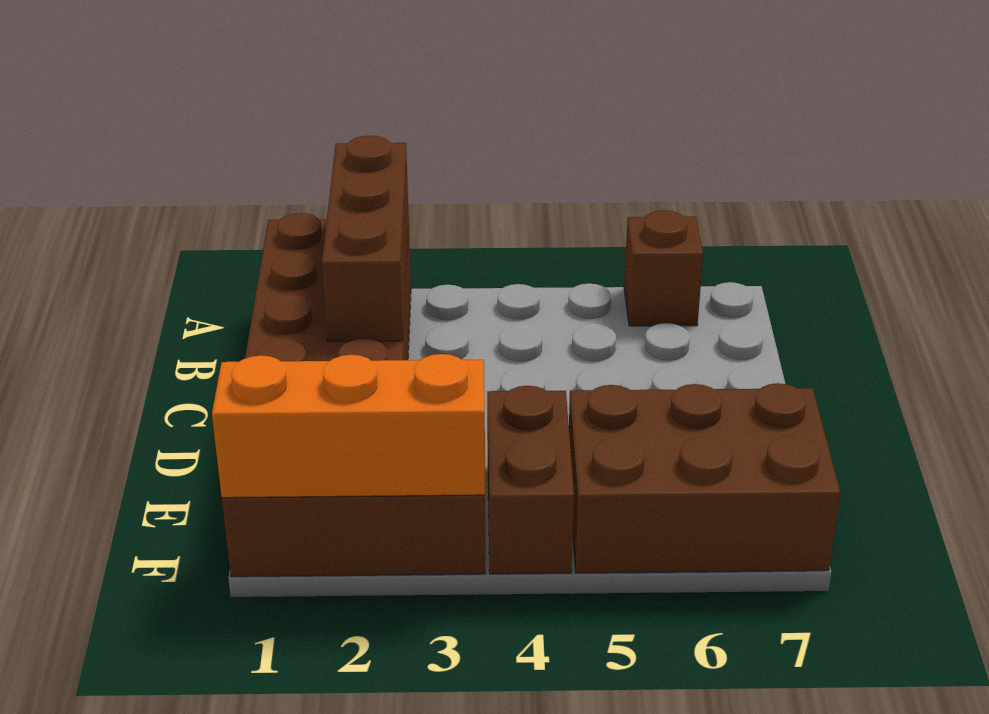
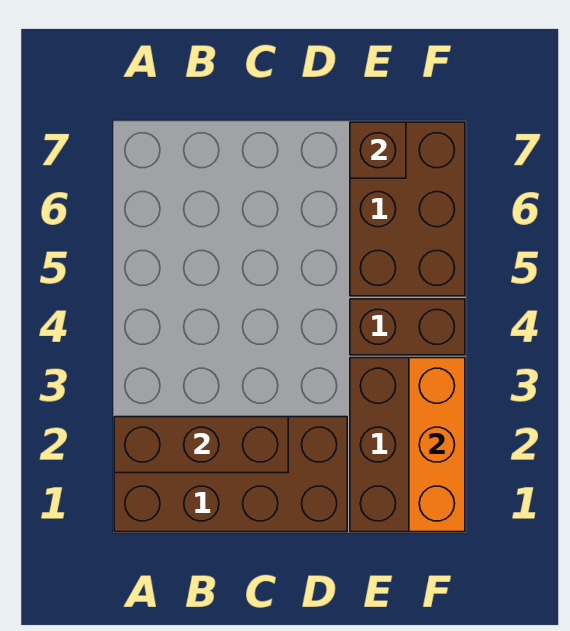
brown 1x1 brick [624,210,703,326] -> brown 1x1 brick moved to [350,122,406,178]

